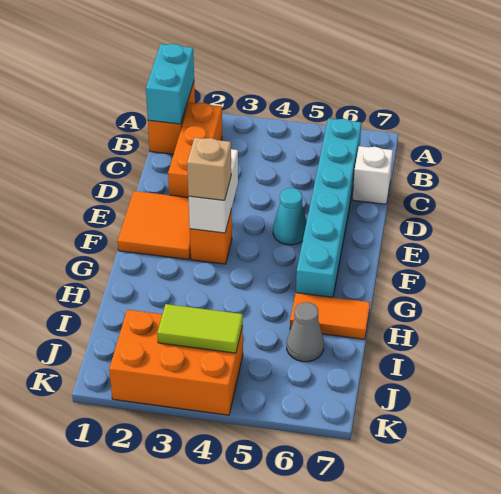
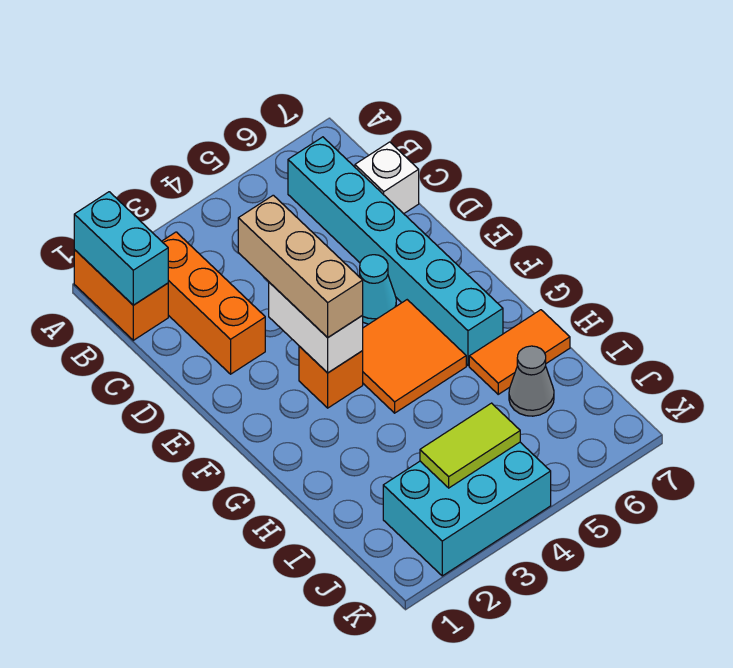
orange 2x2 tile [118,191,191,260] -> orange 2x2 tile moved to [362,300,466,413]
tan 1x1 brick [187,138,231,200] -> tan 1x3 brick [238,195,363,338]
orange 2x3 brick [109,310,243,415] -> cyan 2x3 brick [383,442,551,576]

